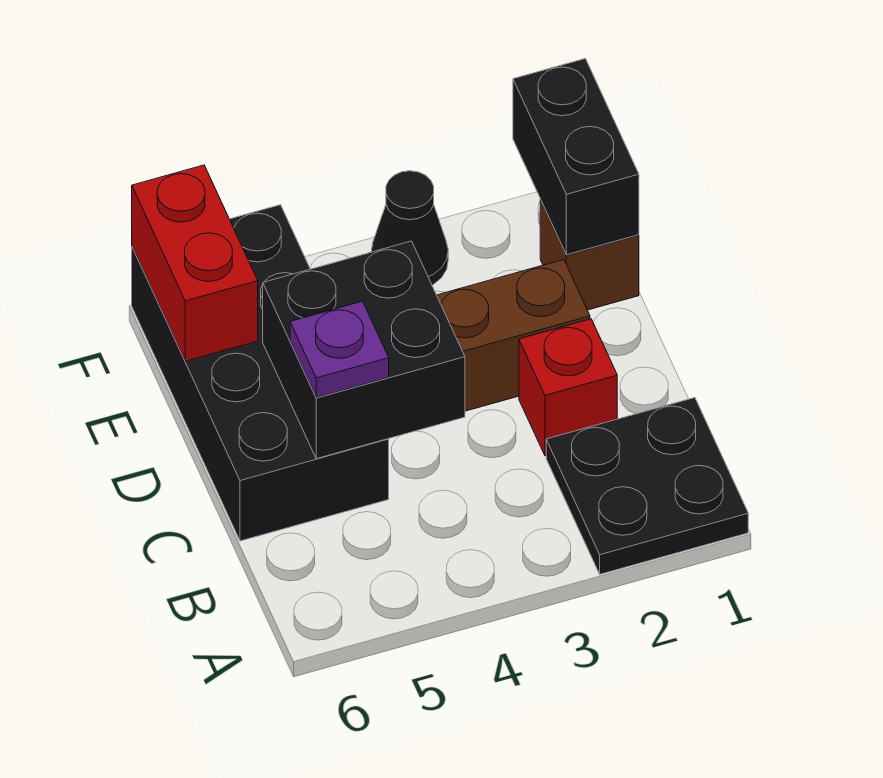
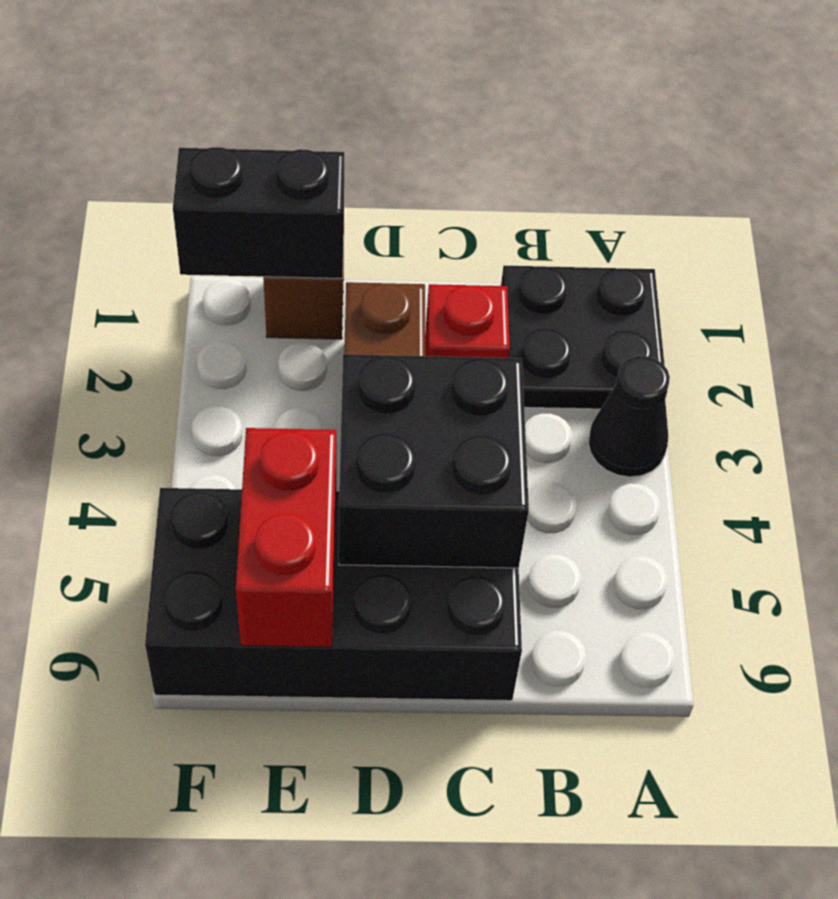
purple 1x1 plate [290,301,389,398] -> none
red 1x2 brick [132,165,258,361] -> red 1x2 brick turned to [236,428,336,647]
black 1x1 cone [371,171,448,285] -> black 1x1 cone moved to [589,356,670,477]

